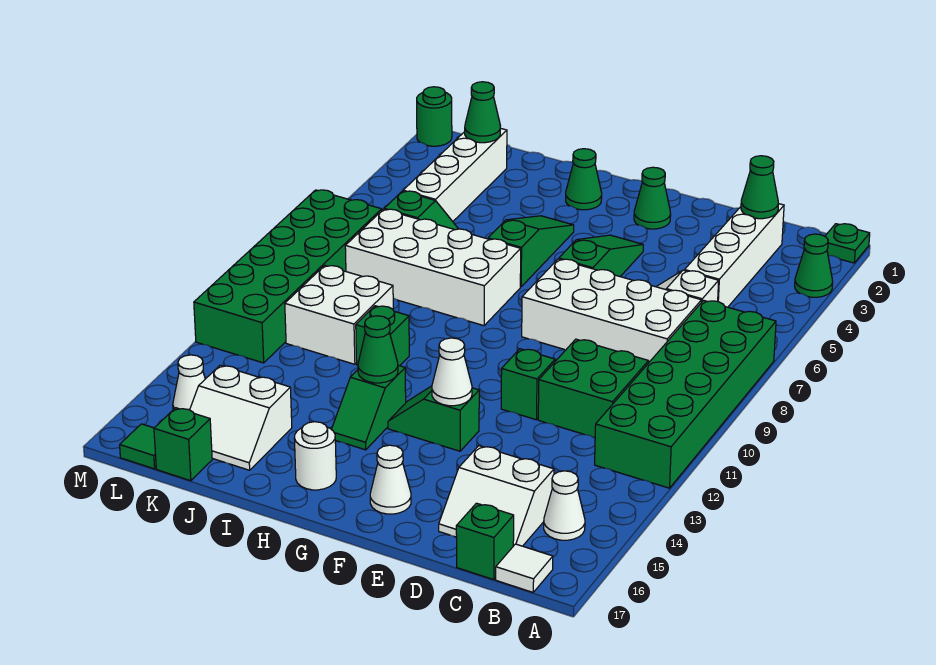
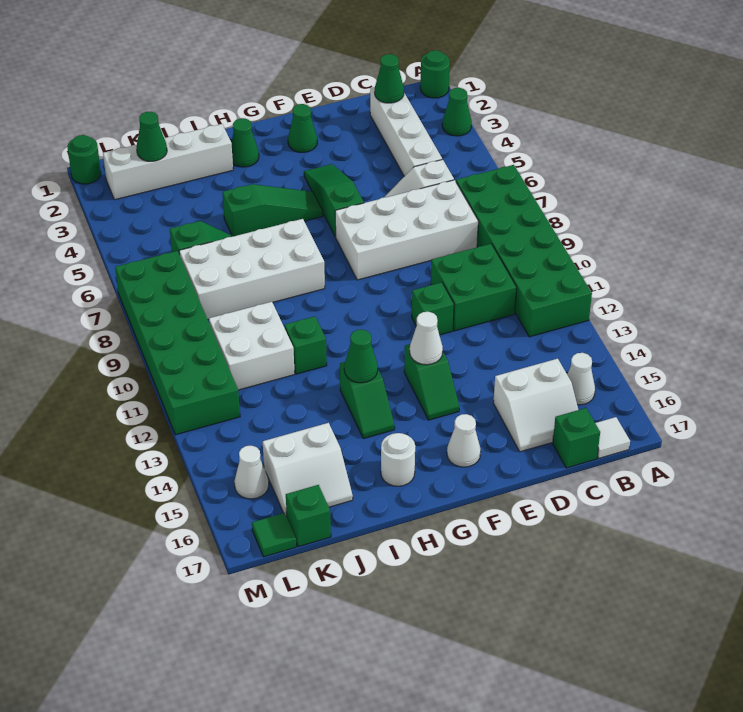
green 1x1 plate [825,224,870,263] -> green 1x1 round brick [420,50,450,98]
green 1x2 slope [388,386,479,451] -> green 1x2 slope turned to [404,344,459,420]
green 1x3 slope [488,216,574,287] -> green 1x3 slope turned to [222,184,323,236]
white 1x4 brick [403,128,507,221] -> white 1x4 brick turned to [103,124,233,200]

